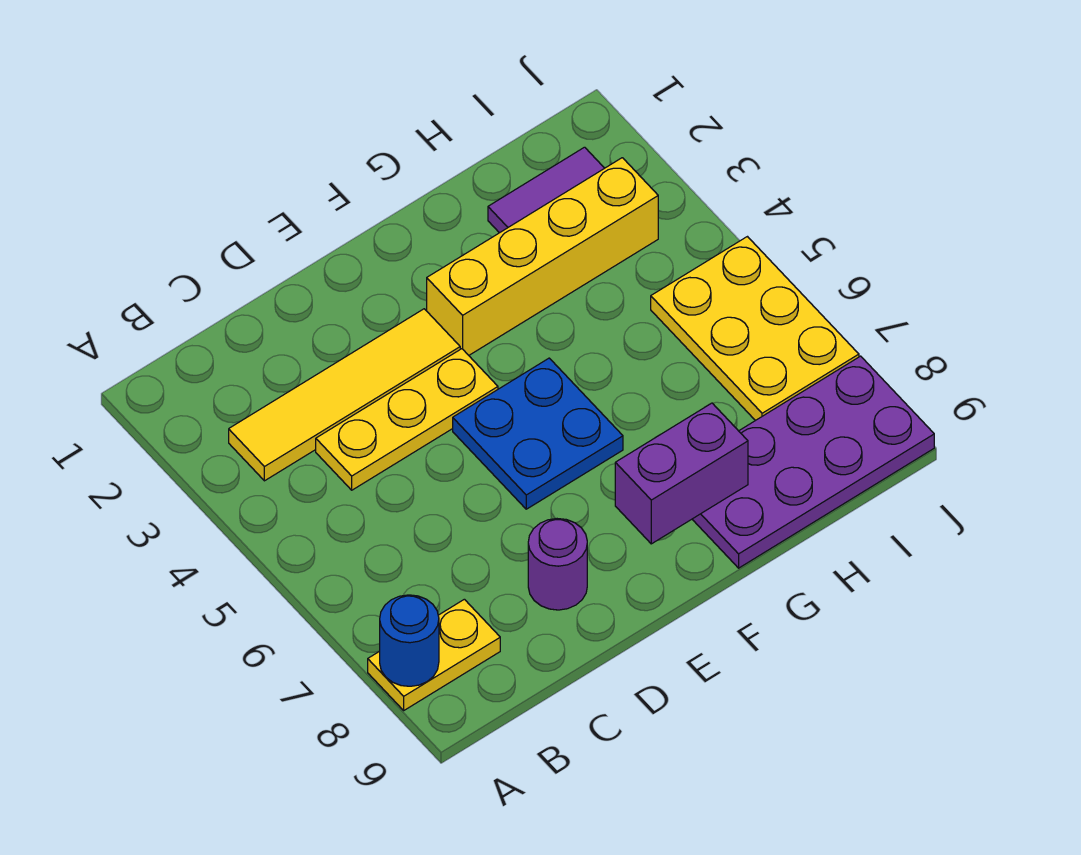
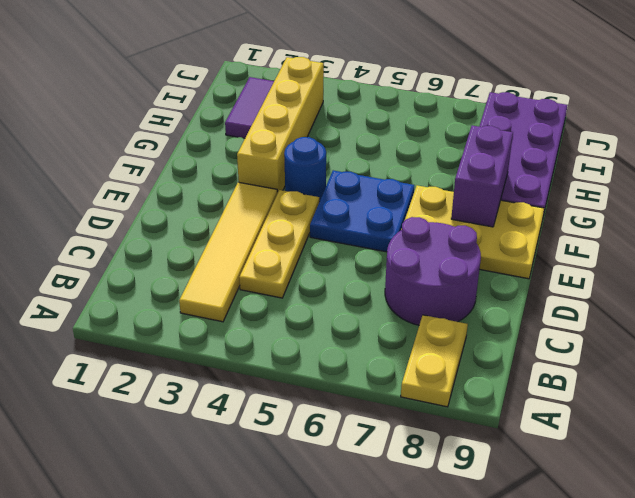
blue 1x1 round brick [380,595,439,686] -> blue 1x1 round brick moved to [284,137,326,201]
purple 1x1 round brick [528,519,587,610] -> purple 2x2 round brick [385,217,481,325]
yellow 2x3 plate [651,237,859,421] -> yellow 2x3 plate moved to [401,185,544,279]

